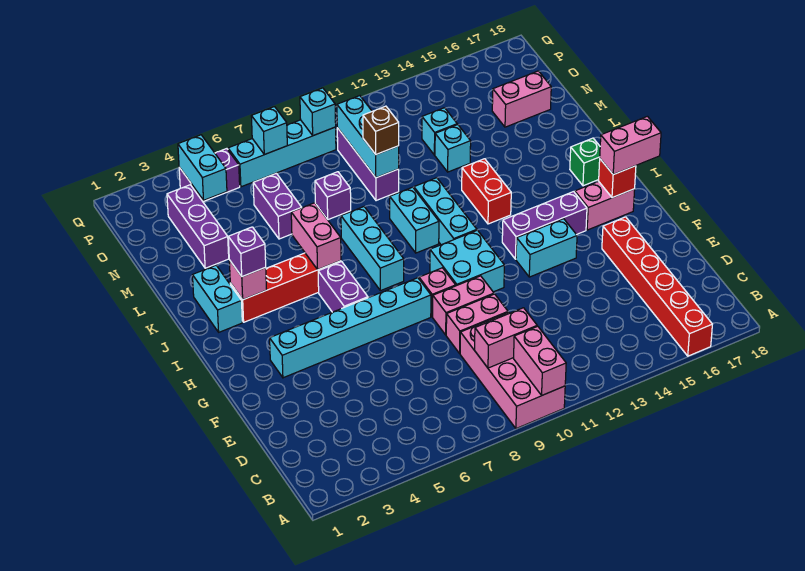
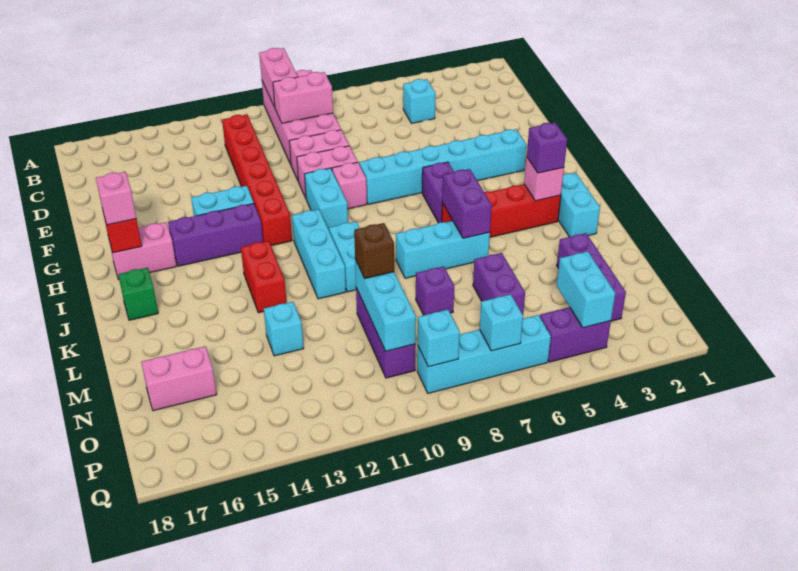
red 1x6 brick [602,217,712,356] -> red 1x6 brick moved to [222,115,292,246]
cyan 2x2 brick [430,230,505,292] -> cyan 1x2 brick [305,168,348,230]
pink 1x2 brick [600,116,661,175] -> pink 1x1 brick [96,172,136,225]
cyan 1x3 brick [341,207,404,291] -> cyan 1x3 brick turned to [396,221,490,278]
pink 1x2 brick [291,203,341,270] -> purple 1x2 brick [442,169,492,238]
cyan 1x1 brick [422,108,457,155] -> cyan 1x1 brick moved to [403,79,436,123]

